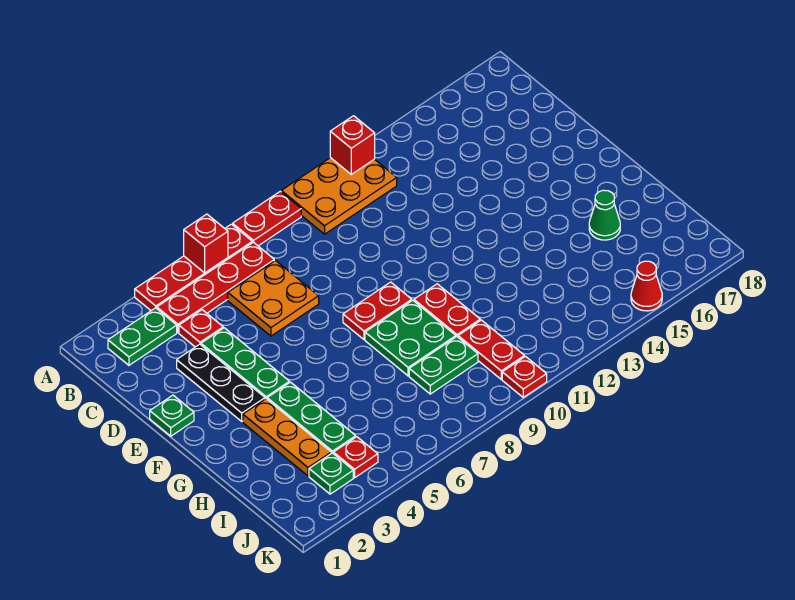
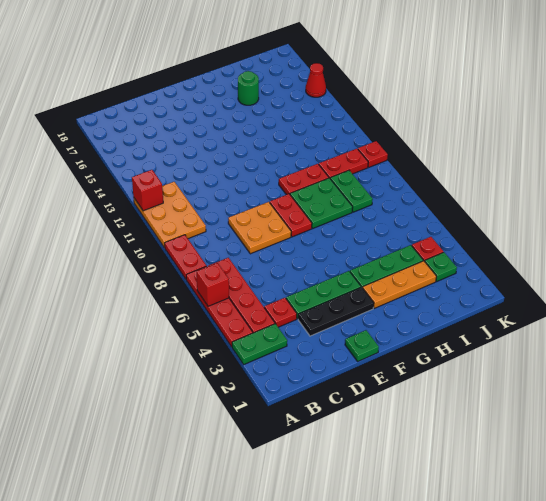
green 1x2 plate [108,308,177,365] -> green 1x2 plate turned to [232,324,287,364]
orange 2x2 plate [228,261,319,336] -> orange 2x2 plate moved to [228,202,291,254]
green 1x1 cone [589,190,620,240] -> green 1x1 round brick [238,71,259,105]

